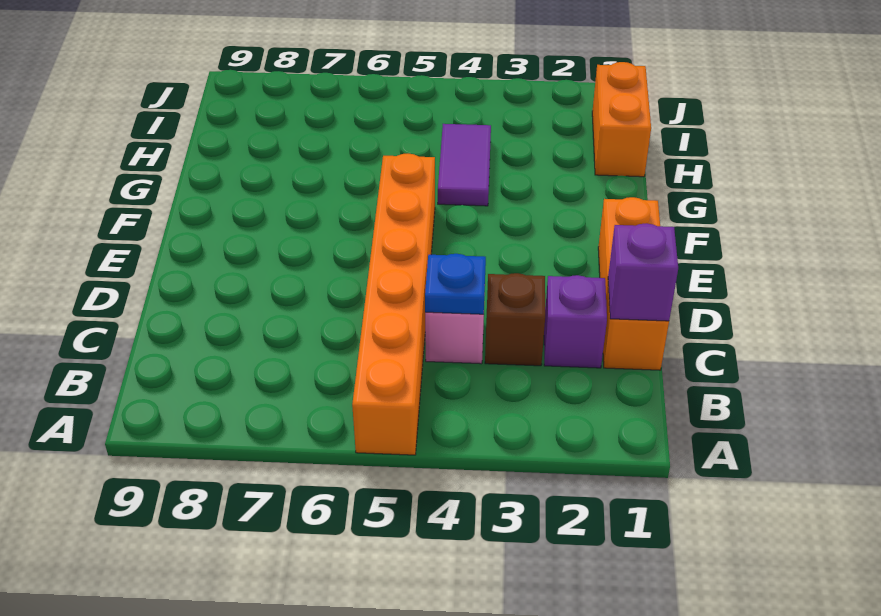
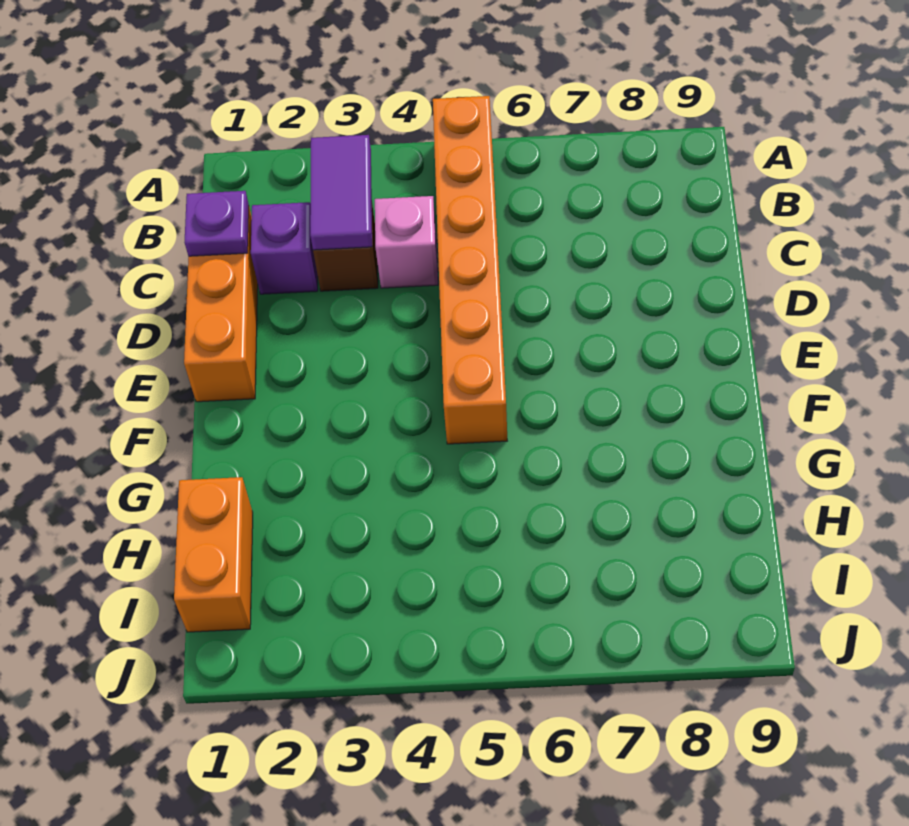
purple 1x1 brick [608,223,678,321] -> purple 1x1 plate [185,191,249,256]
blue 1x1 plate [425,254,486,314] -> none
purple 1x2 tile [438,124,491,206] -> purple 1x2 tile moved to [310,135,372,250]

